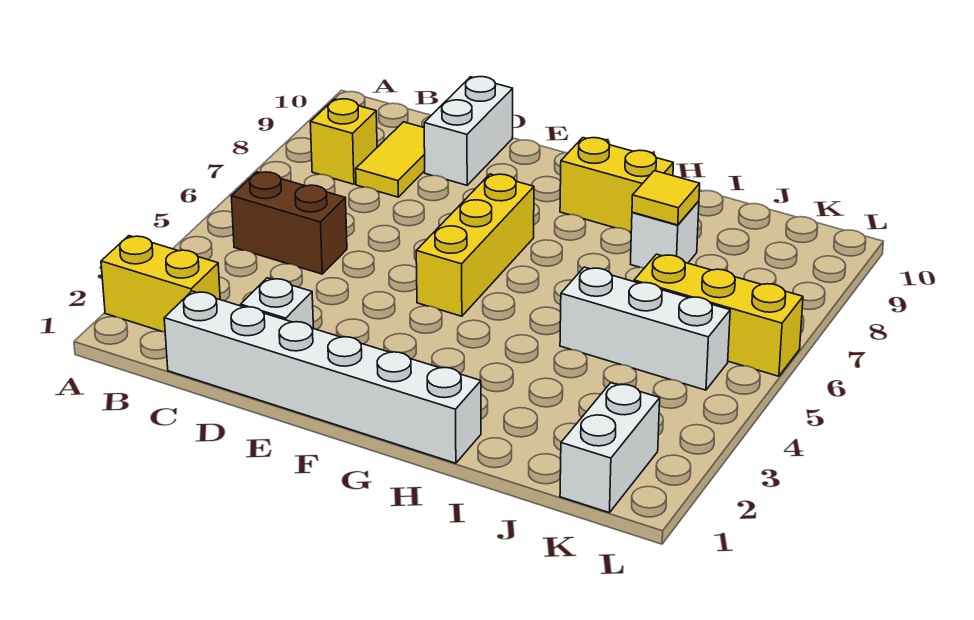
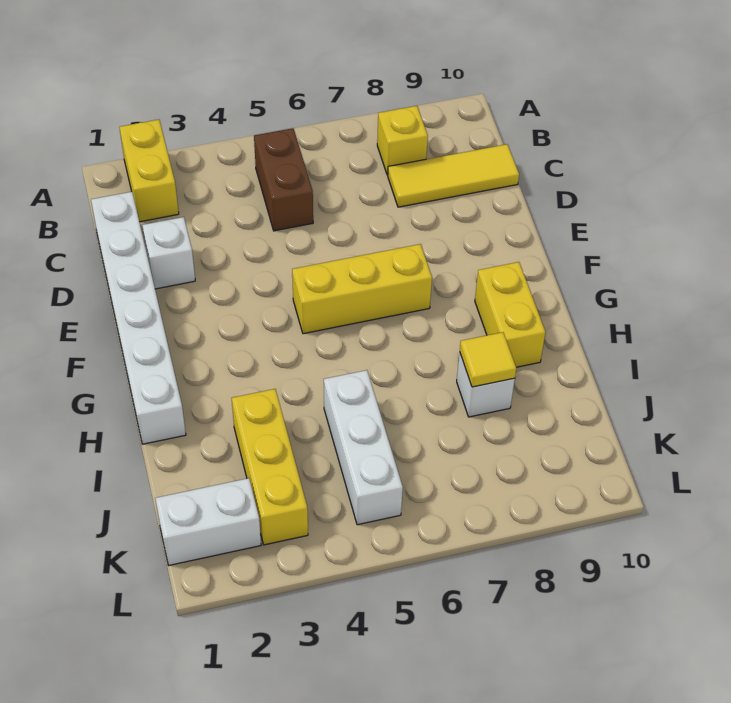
yellow 1x2 tile [356,122,425,197] -> yellow 1x3 tile [388,144,519,207]
white 1x2 brick [424,77,513,185] -> none
yellow 1x3 brick [634,254,803,376] -> yellow 1x3 brick moved to [232,389,308,545]

